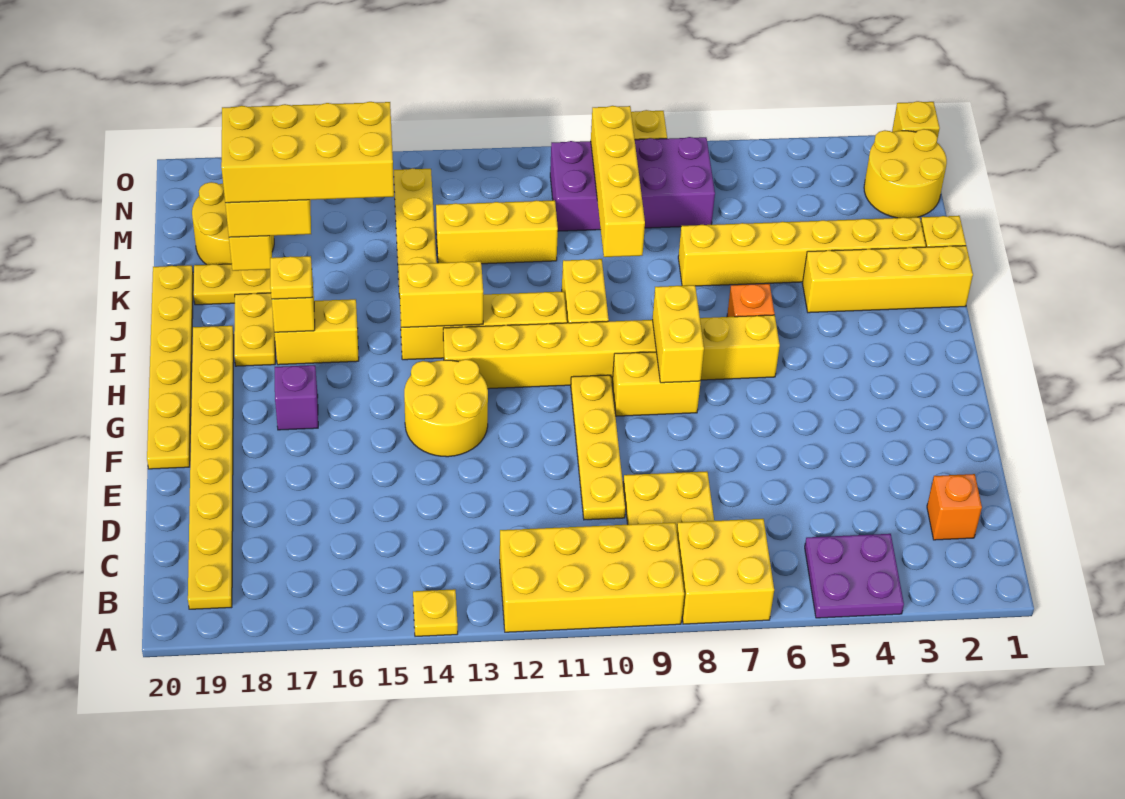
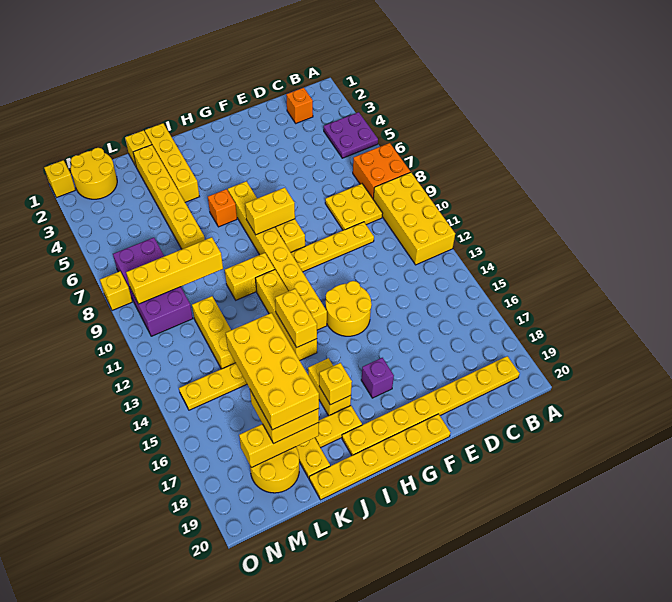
yellow 2x2 brick [677,519,774,624] -> orange 2x2 brick [353,143,410,198]
yellow 1x1 plate [413,589,458,636] -> none
yellow 1x1 plate [270,256,312,299] -> none

